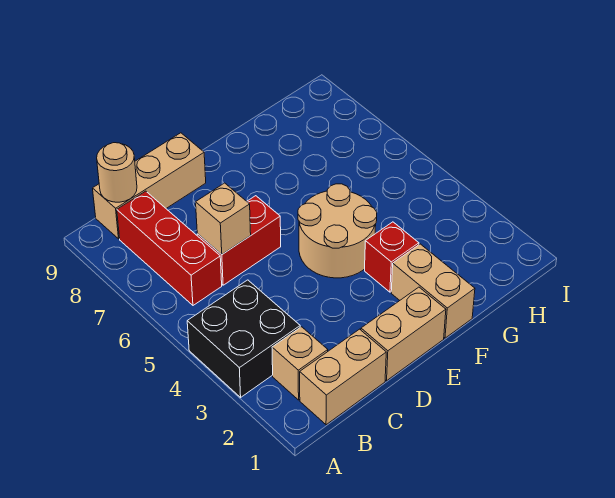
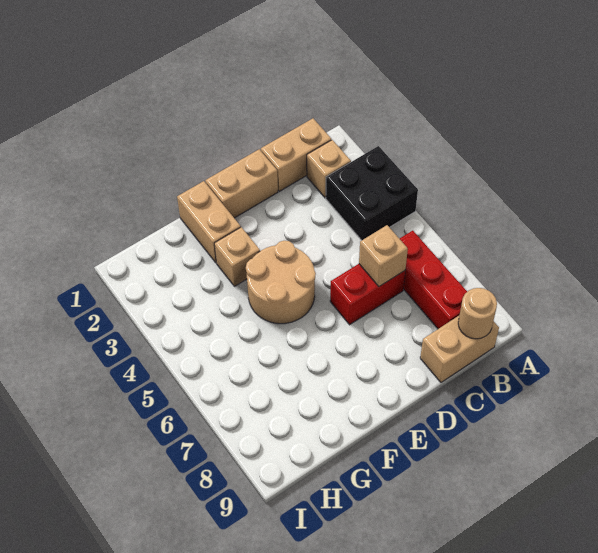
tan 1x3 brick [93,133,206,239] -> tan 1x2 brick [420,316,499,382]
red 1x1 brick [365,222,419,292] -> tan 1x1 brick [214,227,260,286]

